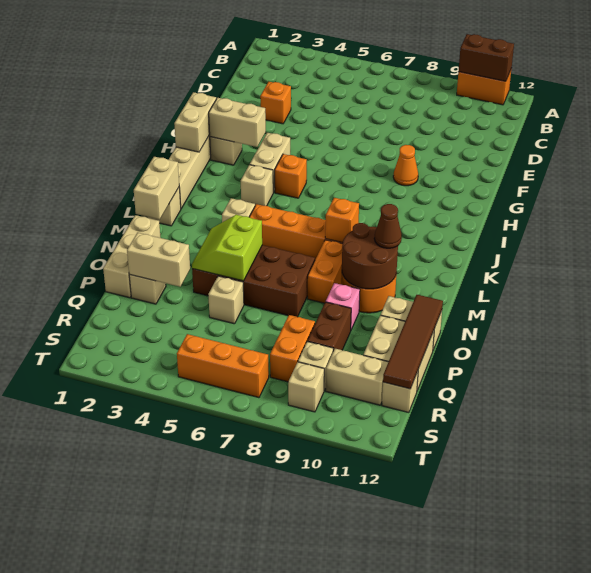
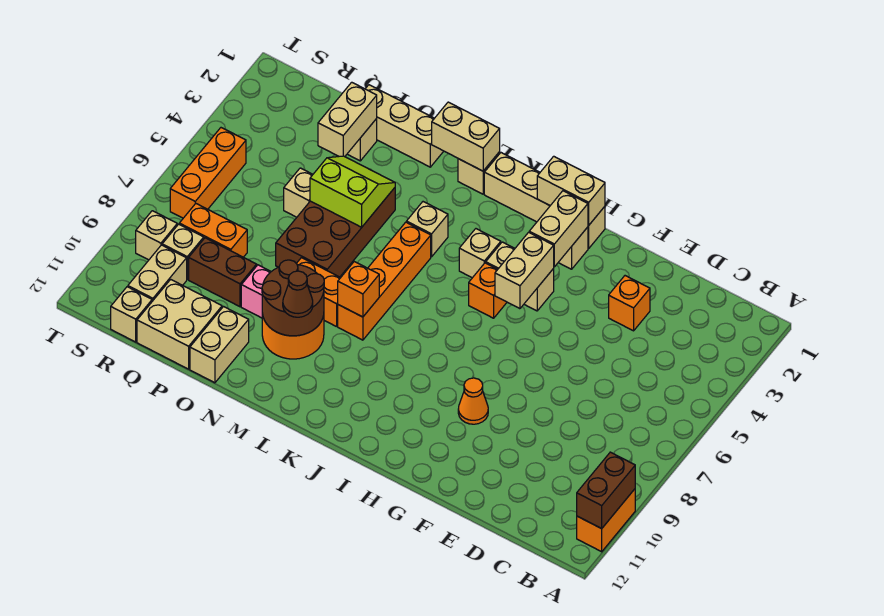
none -> tan 1x2 brick [495,232,554,309]
brown 1x4 tile [383,295,443,389] -> none

